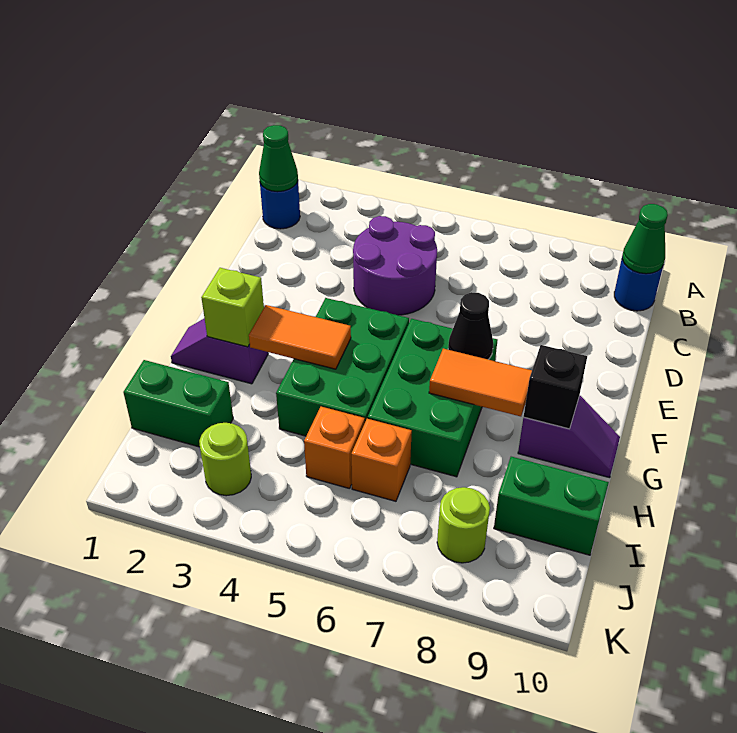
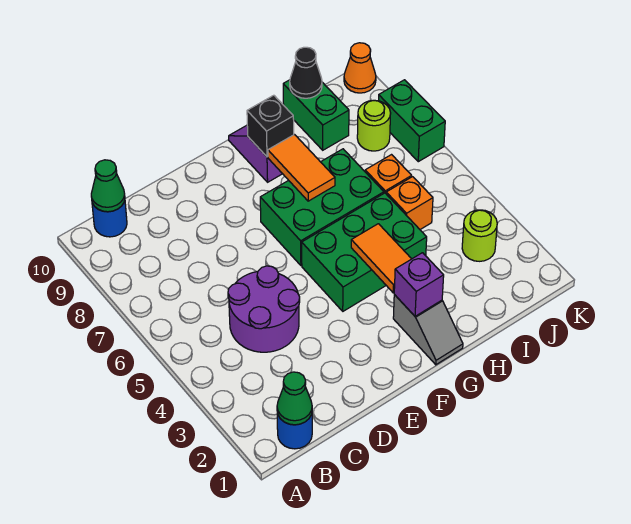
black 1x1 cone [448,292,493,360] -> black 1x1 cone moved to [290,47,322,98]
purple 1x2 slope [171,318,268,384] -> grey 1x2 slope [393,295,463,365]
lime 1x1 brick [201,268,264,347] -> purple 1x1 brick [394,253,444,316]
green 1x2 brick [123,360,233,447] -> green 1x2 brick moved to [379,80,445,162]
none -> orange 1x1 cone [344,43,376,93]

